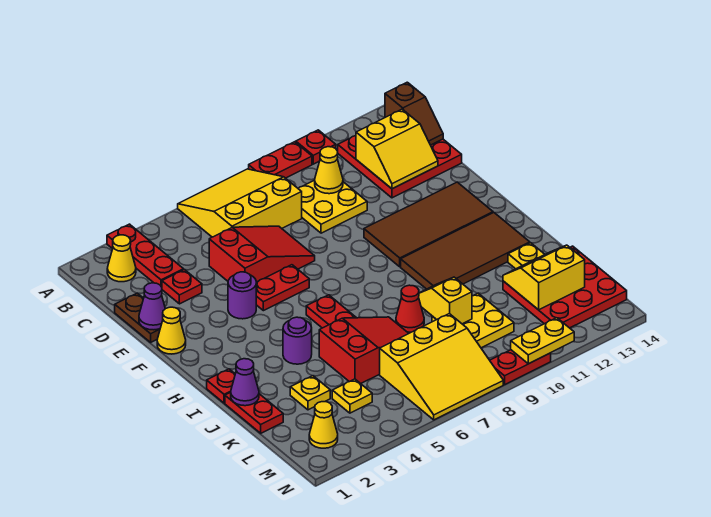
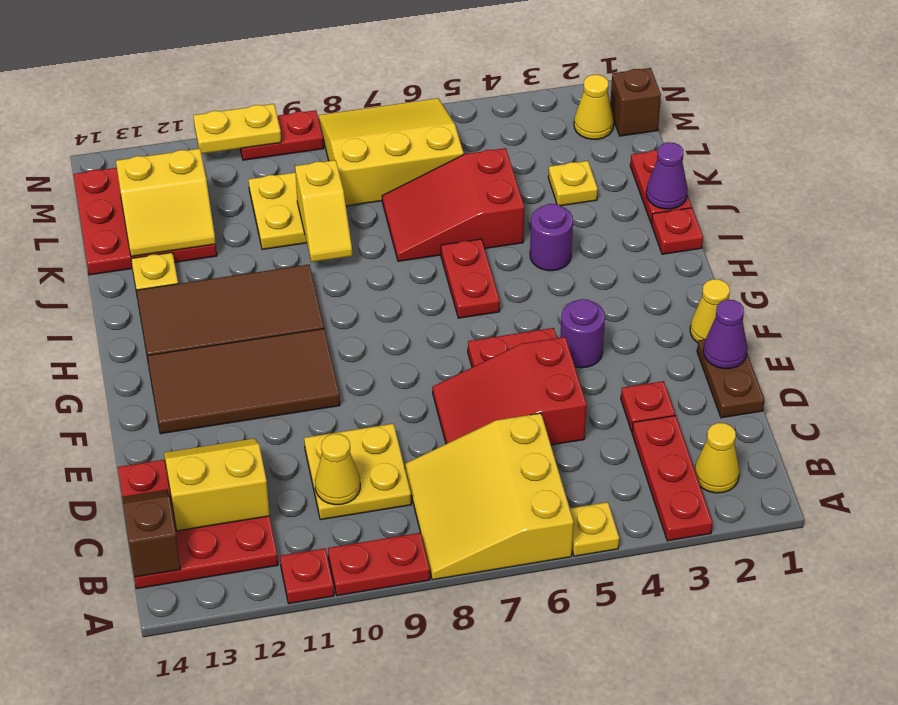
yellow 3x3 slope [178,169,302,237] -> yellow 3x3 slope turned to [405,413,574,580]
red 1x1 cone [396,285,424,332] -> none
yellow 1x1 plate [332,379,372,413] -> yellow 1x1 plate moved to [570,502,619,556]
none -> brown 1x1 brick [610,68,661,136]

